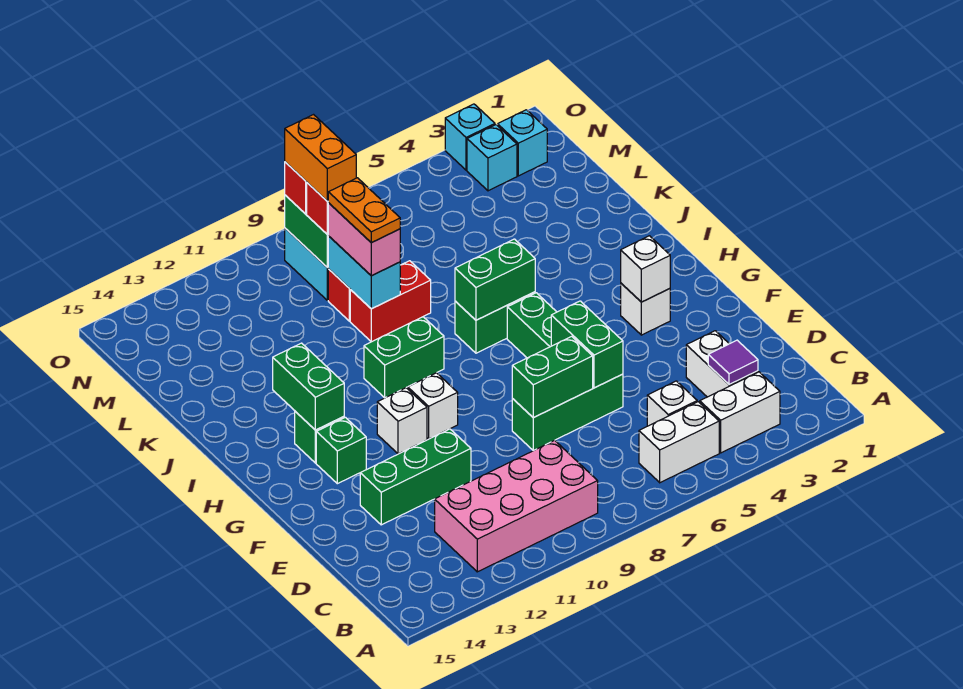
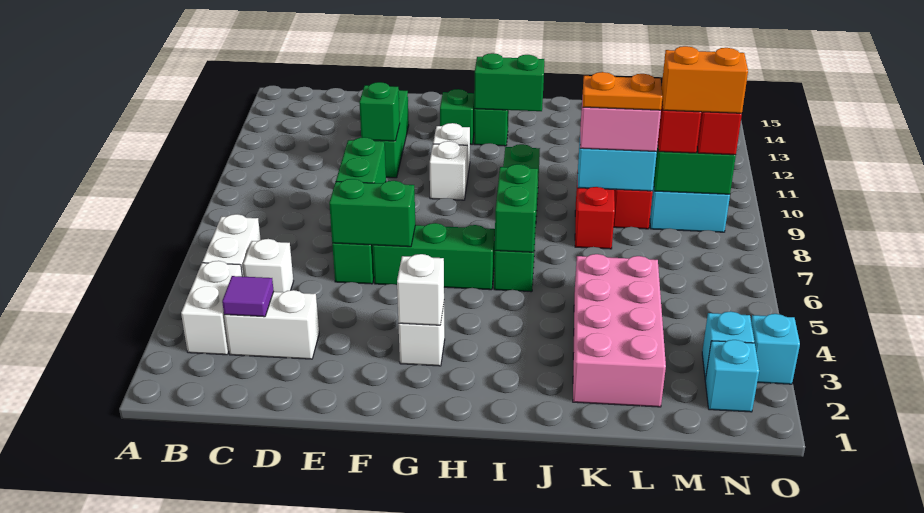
pink 2x4 brick [435,440,598,572] -> pink 2x4 brick moved to [573,254,666,407]
none -> green 1x1 brick [359,82,400,141]

